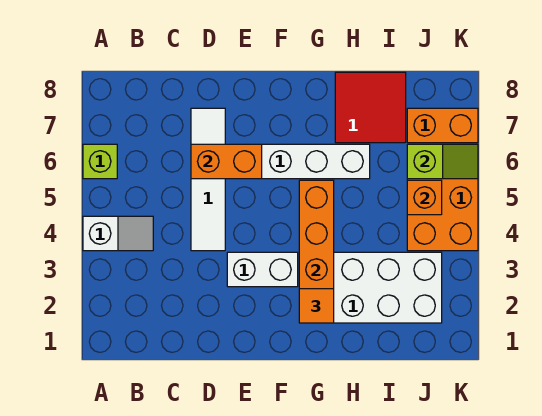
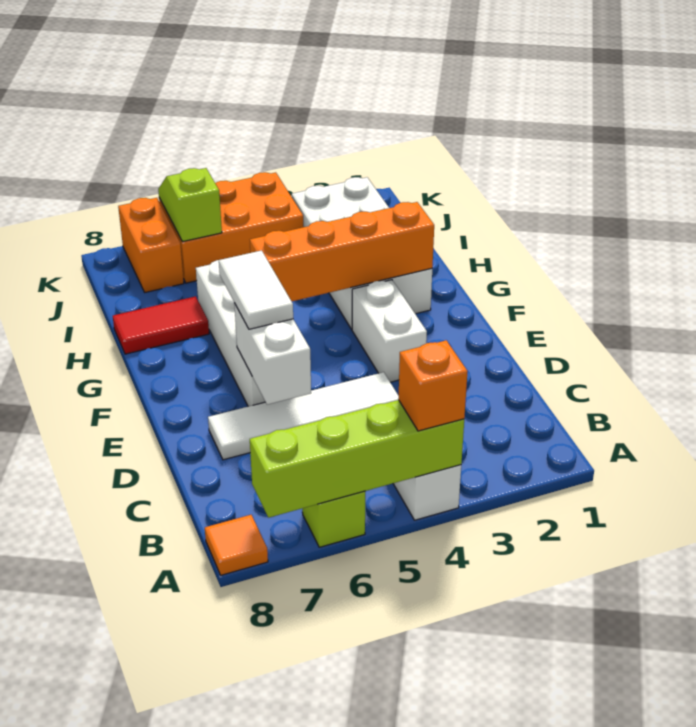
none -> lime 1x4 brick [250,400,464,518]
orange 1x2 brick [191,144,262,179] -> white 1x2 brick [234,303,311,405]
none -> white 1x2 tile [219,250,293,329]
orange 1x1 tile [299,289,334,323] -> orange 1x1 tile moved to [205,515,268,575]
red 2x2 tile [335,72,406,143] -> red 1x2 tile [113,296,209,354]
orange 1x1 brick [407,180,442,215] -> orange 1x1 brick moved to [398,340,468,431]

